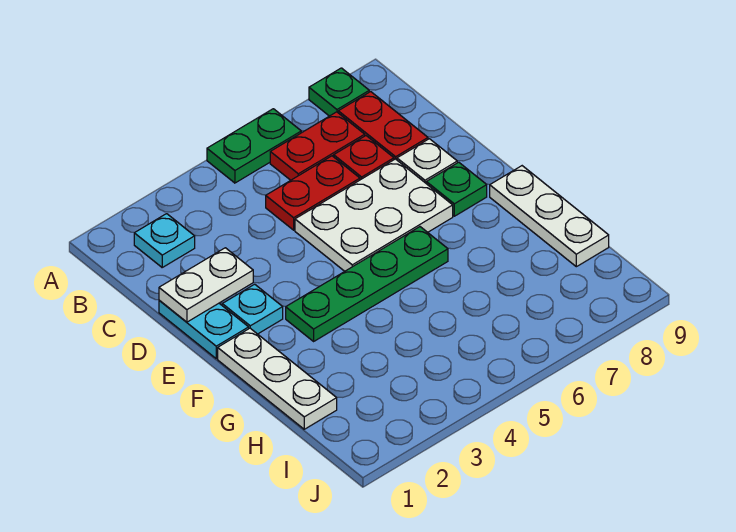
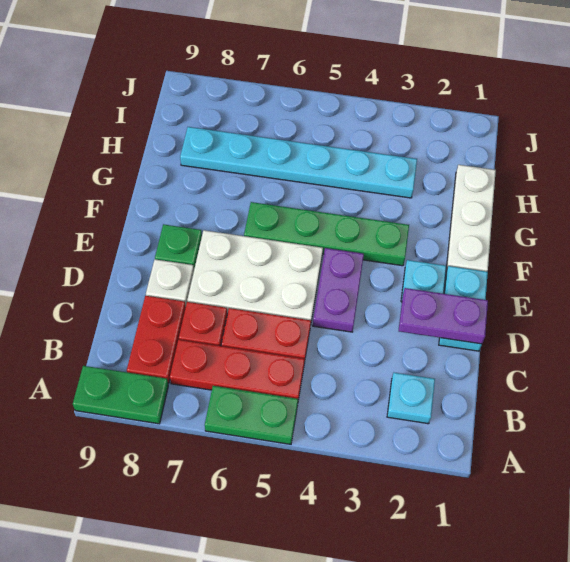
green 1x1 plate [309,68,369,116] -> green 1x2 plate [73,366,168,424]
red 1x2 plate [270,112,365,180] -> red 1x3 plate [170,340,305,400]
white 1x2 plate [159,248,253,322] -> purple 1x2 plate [399,288,488,344]
none -> purple 1x2 plate [313,248,364,332]
white 1x3 plate [490,166,609,267] -> none
none -> cyan 1x6 plate [180,127,417,198]

